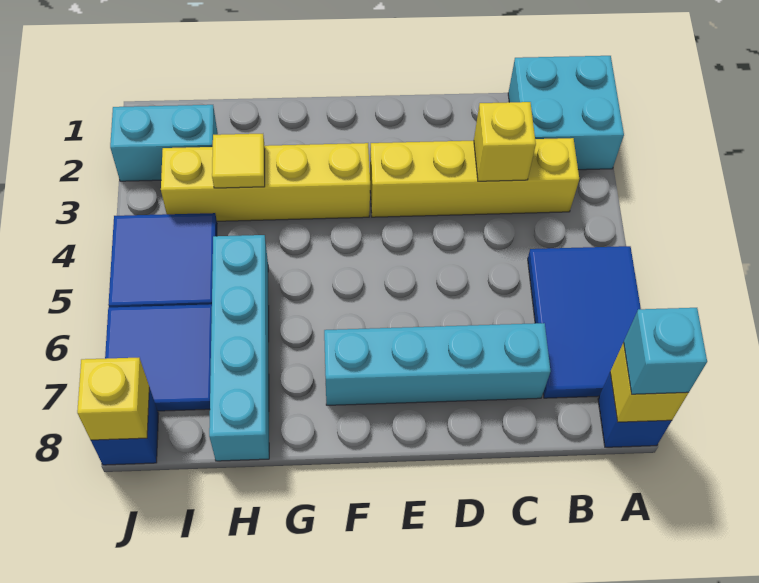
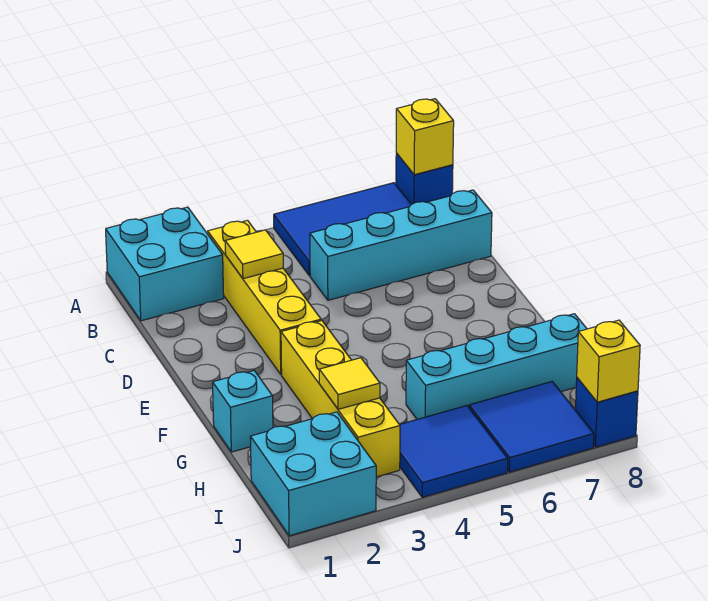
cyan 1x1 brick [623,308,707,394] -> cyan 1x1 brick moved to [213,371,273,452]
yellow 1x1 brick [474,102,536,181] -> yellow 1x1 tile [225,230,283,279]
cyan 1x4 brick [324,323,551,405] -> cyan 1x4 brick turned to [310,190,492,300]
cyan 1x2 brick [110,105,218,181] -> cyan 2x2 brick [250,412,376,536]

